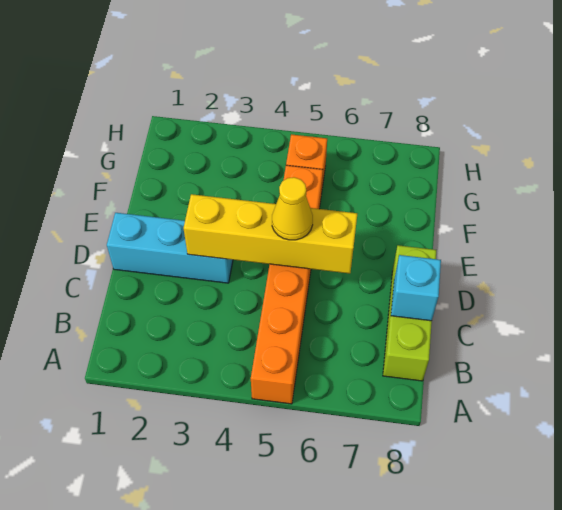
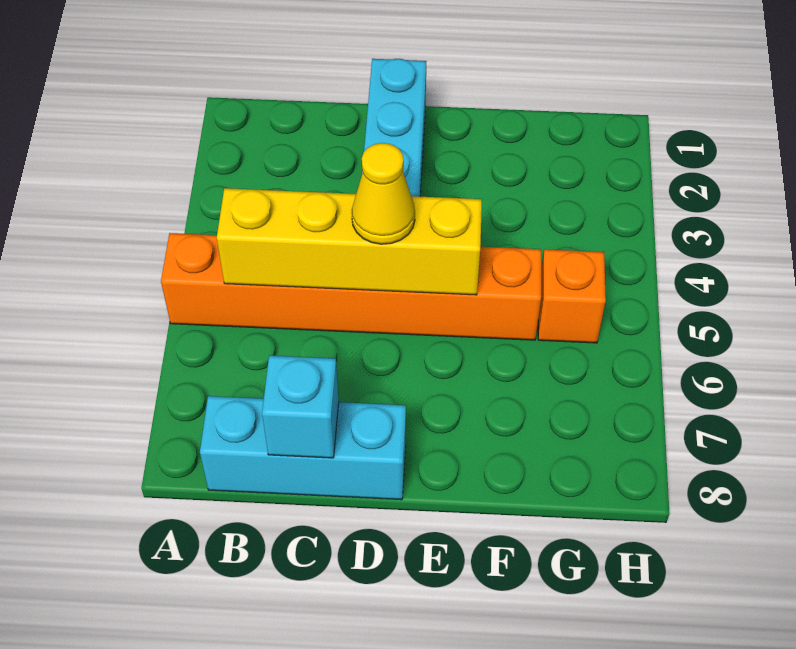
lime 1x3 brick [383,245,436,381] -> cyan 1x3 brick [200,396,406,500]
yellow 1x4 brick [184,194,357,274] -> yellow 1x4 brick turned to [217,188,482,295]

